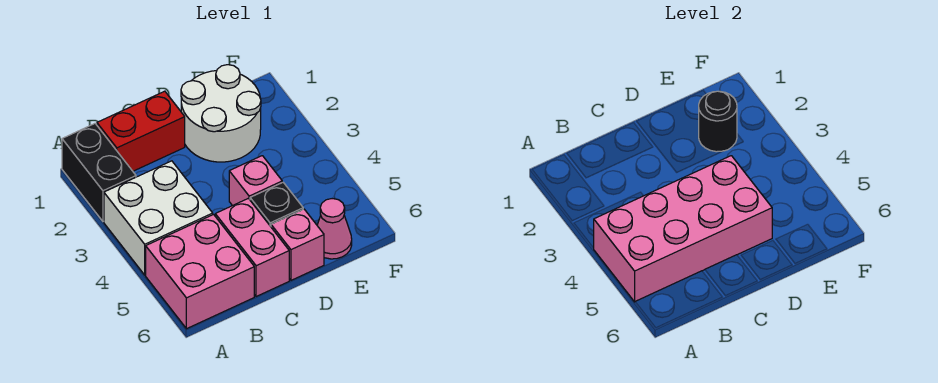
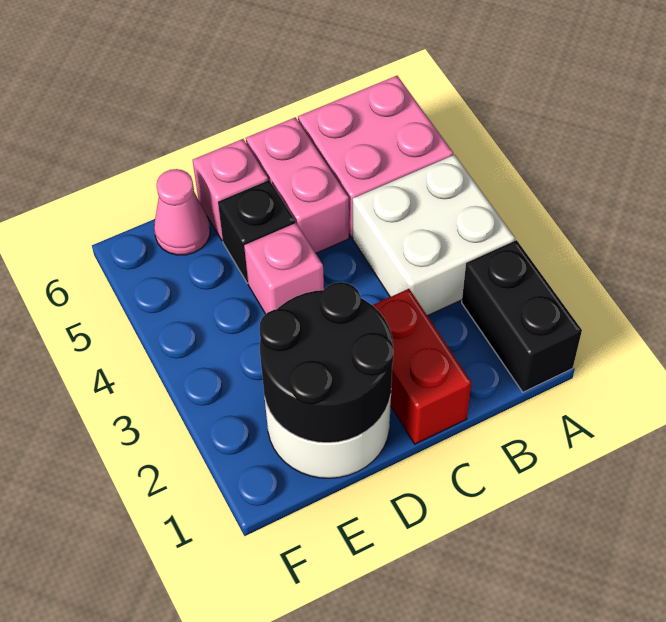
pink 2x4 brick [594,156,772,302] -> none
red 1x2 brick [97,91,185,171] -> red 1x2 brick turned to [372,289,471,444]
black 1x1 round brick [699,91,737,152] -> black 2x2 round brick [259,282,393,443]

